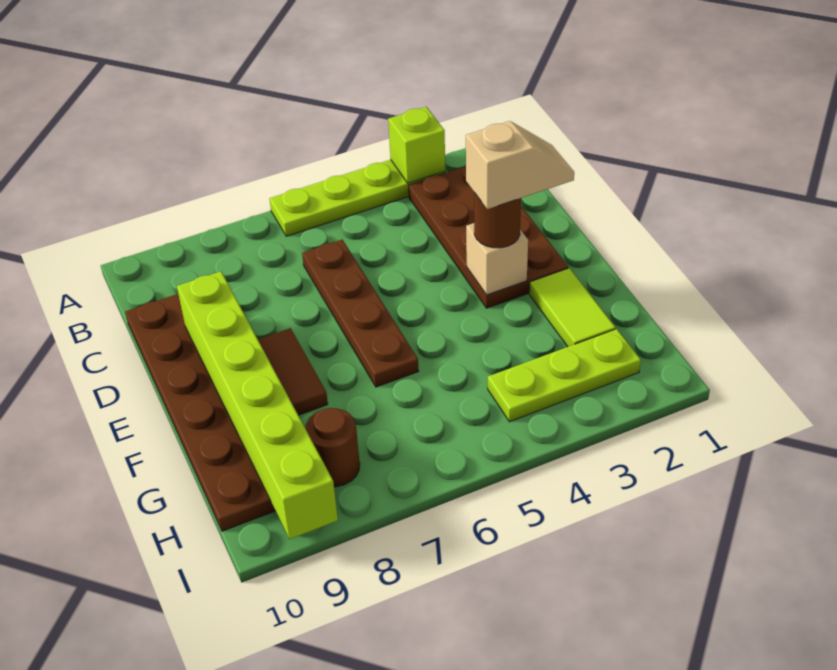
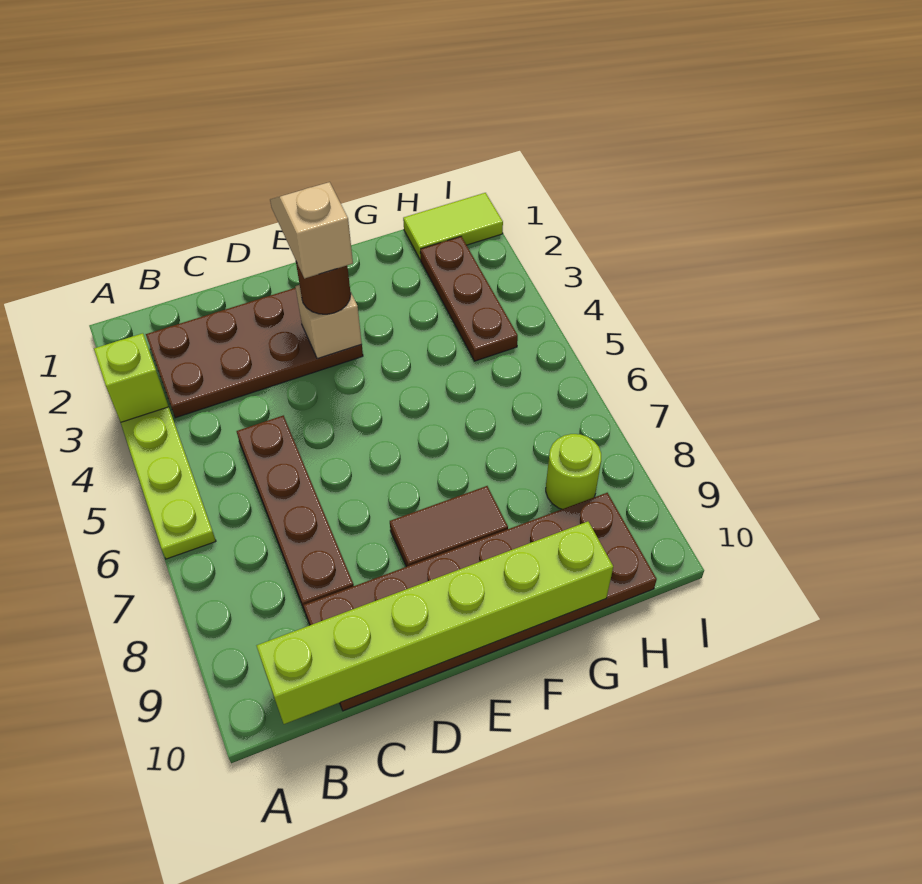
brown 1x4 plate [302,240,419,387] -> brown 1x4 plate turned to [237,415,354,611]
lime 1x6 brick [177,271,338,539] -> lime 1x6 brick moved to [257,522,613,724]
lime 1x2 tile [529,268,616,347] -> lime 1x2 tile moved to [403,193,503,260]
lime 1x3 plate [488,329,641,422] -> brown 1x3 plate [420,237,518,361]
brown 1x1 round brick [305,408,360,487] -> lime 1x1 round brick [546,434,601,509]

